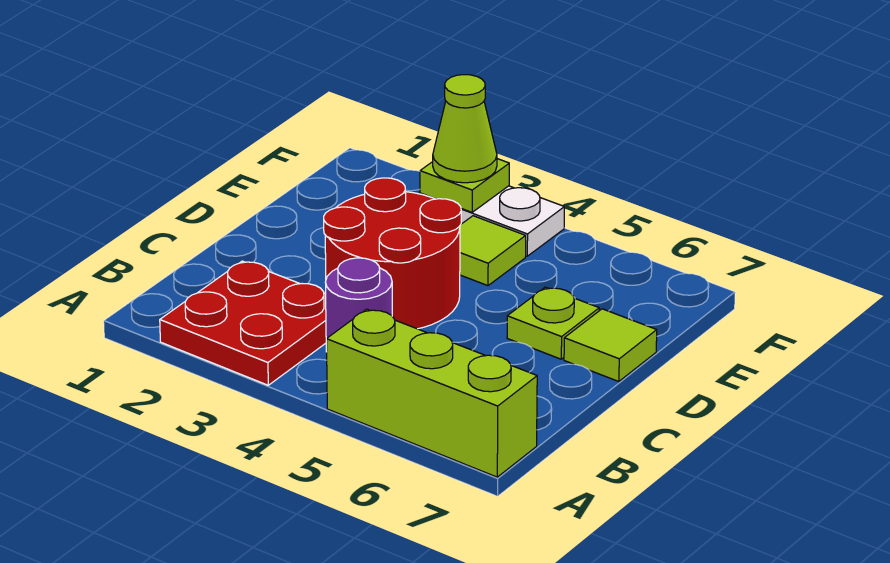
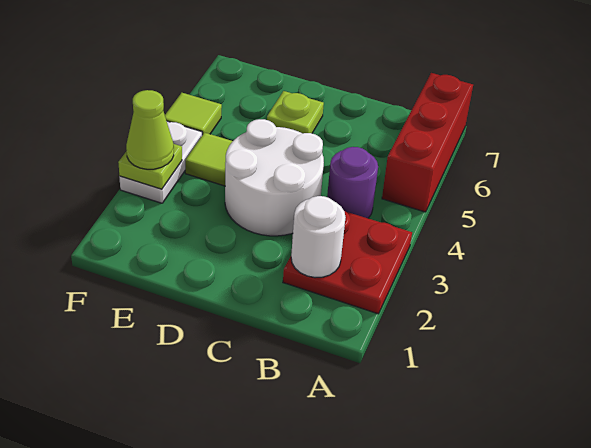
lime 1x3 brick [327,309,537,477] -> red 1x3 brick [382,73,473,212]
none -> white 1x1 round brick [291,196,346,278]
red 2x2 round brick [324,178,461,329] -> white 2x2 round brick [225,119,324,236]
lime 1x1 tile [564,309,657,382] -> lime 1x1 tile moved to [165,93,222,135]

